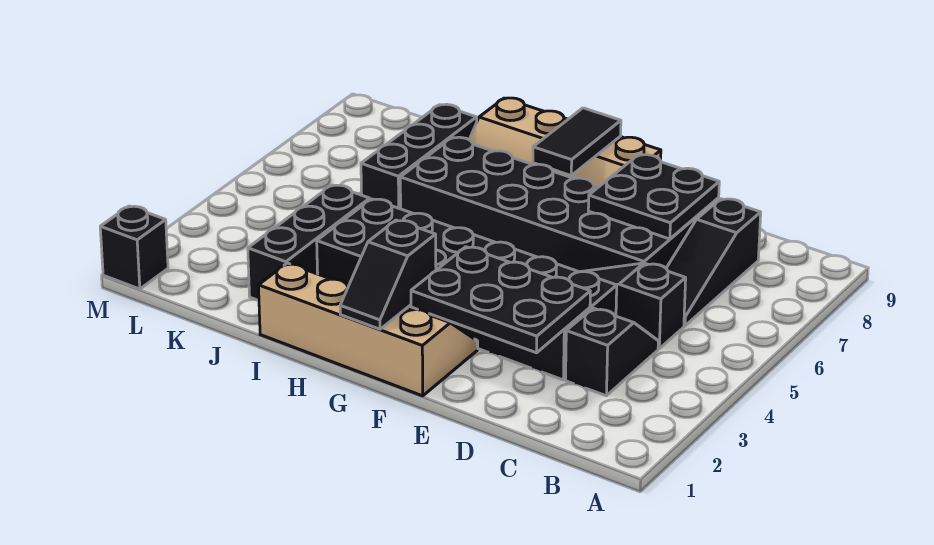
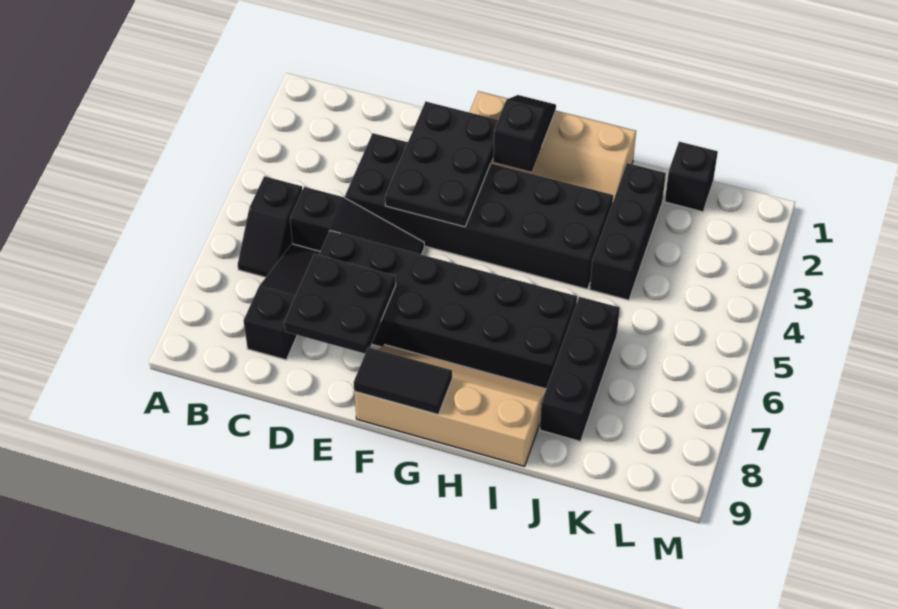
black 1x2 slope [566,308,658,396] -> black 1x2 slope moved to [238,176,302,277]
black 2x3 plate [411,247,590,353] -> black 2x3 plate turned to [385,102,498,227]
black 1x2 tile [533,108,621,175] -> black 1x2 tile turned to [354,347,452,415]
black 1x1 brick [100,206,168,289] -> black 1x1 brick moved to [665,142,718,212]

